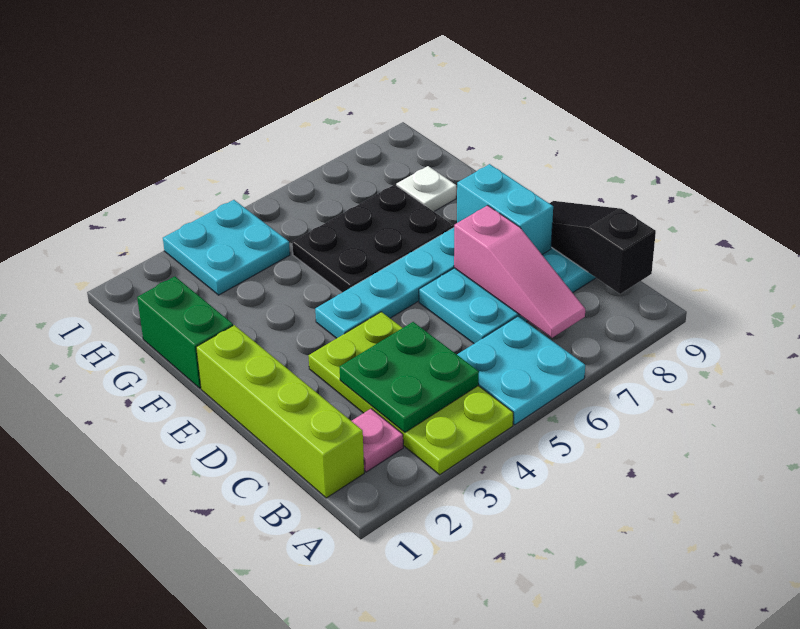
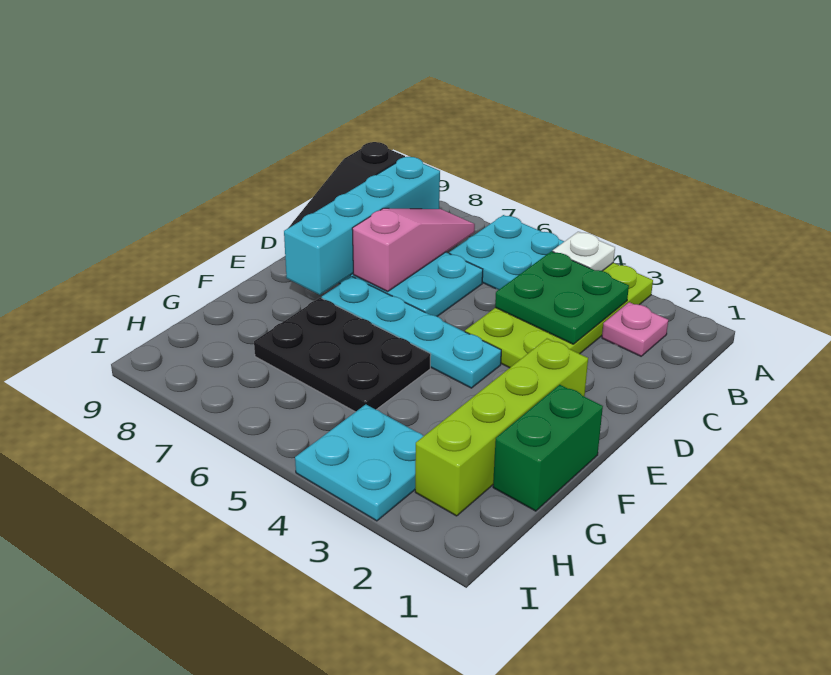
lime 1x4 brick [196,325,364,498] -> lime 1x4 brick moved to [415,339,588,516]
cyan 1x2 brick [457,164,553,254] -> cyan 1x4 brick [284,157,440,295]
white 1x1 plate [396,166,456,212] -> white 1x1 plate moved to [553,232,615,271]

